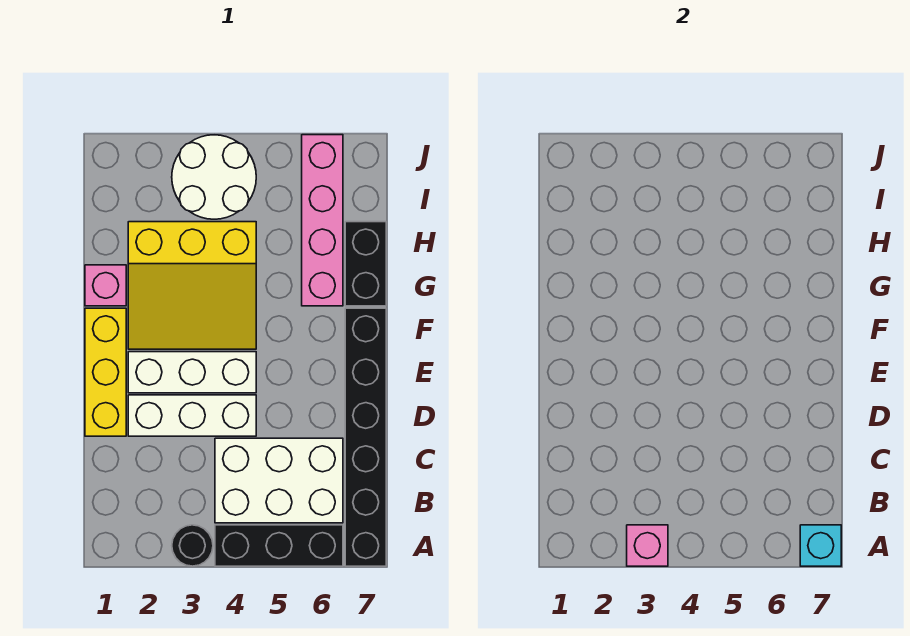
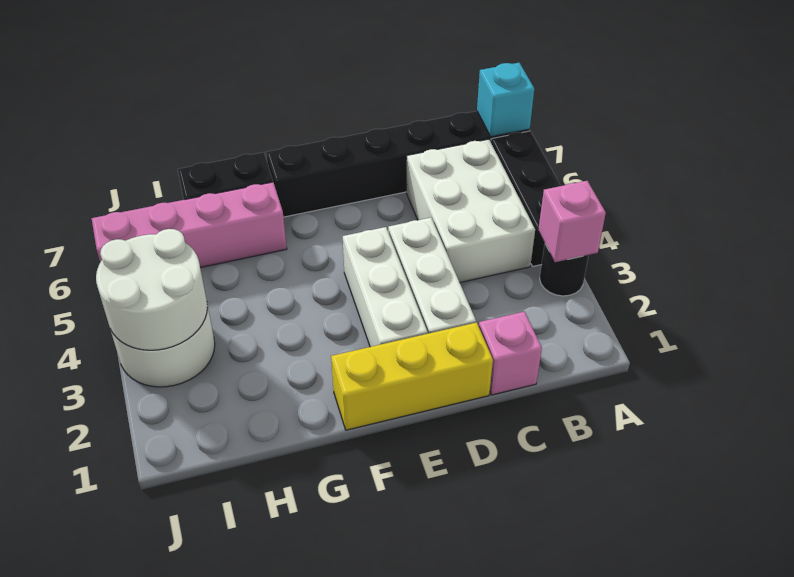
yellow 3x3 slope [128,222,256,349] -> none
pink 1x1 brick [85,265,126,306] -> pink 1x1 brick moved to [479,312,542,395]
none -> white 2x2 round brick [96,229,207,350]

